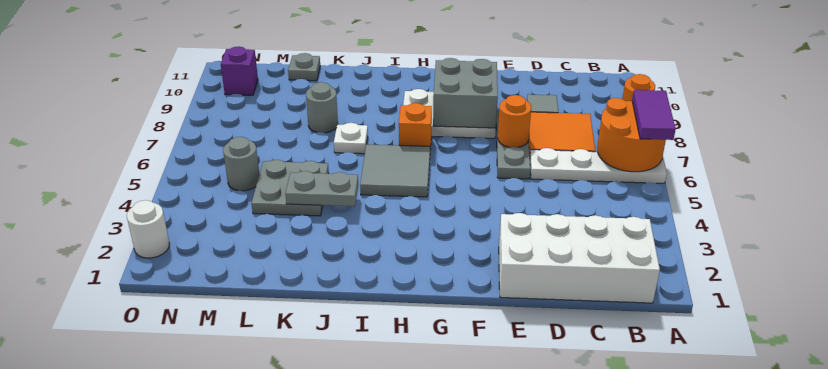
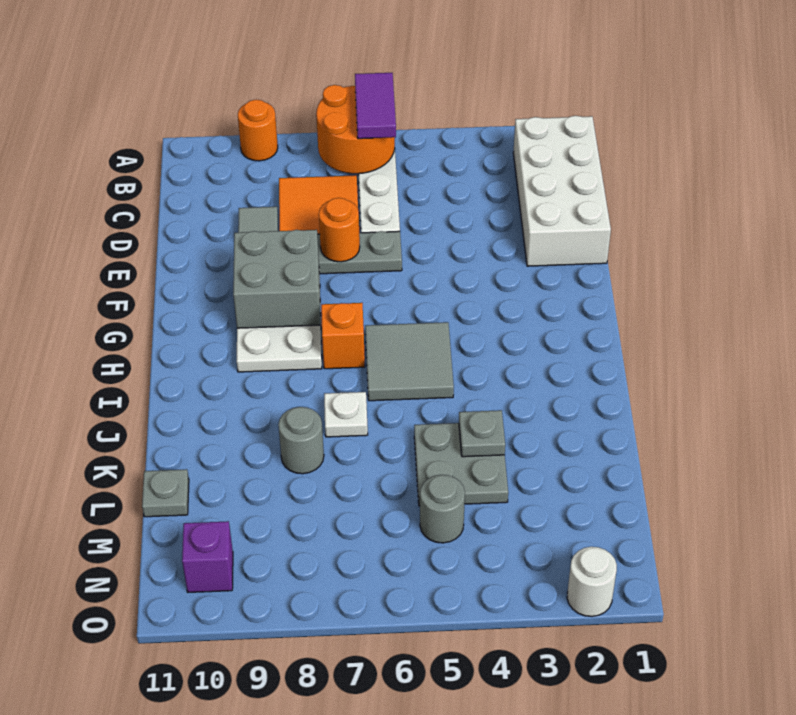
purple 1x2 tile [632,90,676,140] -> purple 1x2 tile turned to [355,73,396,139]
grey 1x2 plate [285,171,358,206] -> grey 1x1 plate [459,410,505,457]

